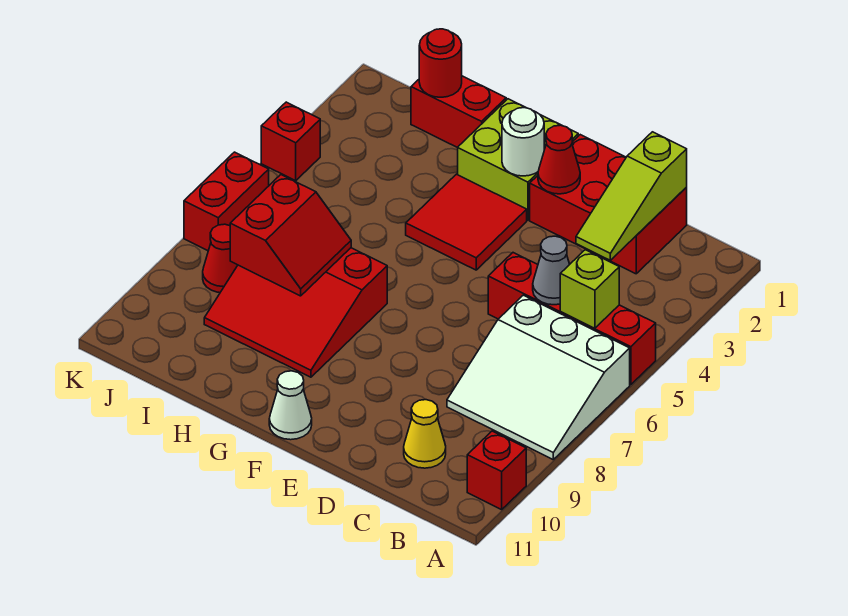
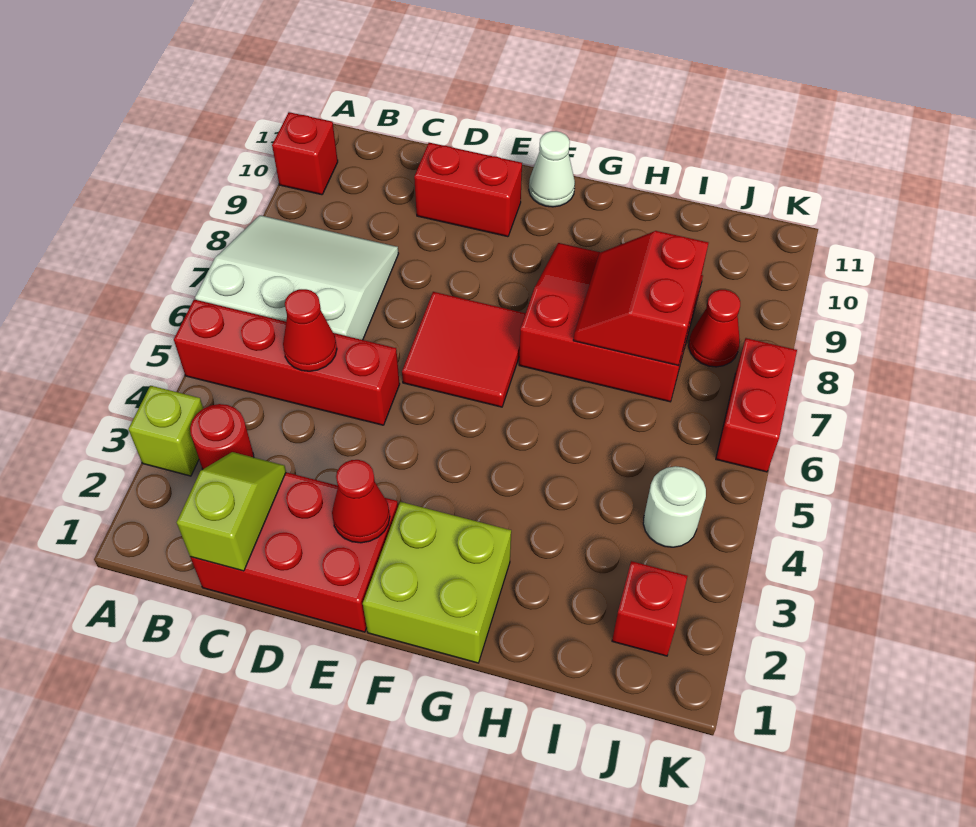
lime 1x1 brick [560,250,619,328] -> lime 1x1 brick moved to [128,386,203,476]
lime 1x3 slope [576,132,687,260] -> lime 1x2 slope [177,452,286,571]
grey 1x1 cone [533,236,570,305] -> red 1x1 cone [283,289,337,371]
yellow 1x1 cone [404,400,446,468] -> none
white 1x1 round brick [502,108,544,176] -> white 1x1 round brick moved to [643,466,706,547]
red 2x2 tile [406,174,527,270] -> red 2x2 tile moved to [402,292,526,407]
red 1x2 brick [411,76,506,148] -> red 1x2 brick moved to [414,143,522,237]
red 1x1 round brick [419,29,462,97] -> red 1x1 round brick moved to [190,404,254,469]
red 1x1 brick [261,102,320,181] -> red 1x1 brick moved to [612,561,688,656]

